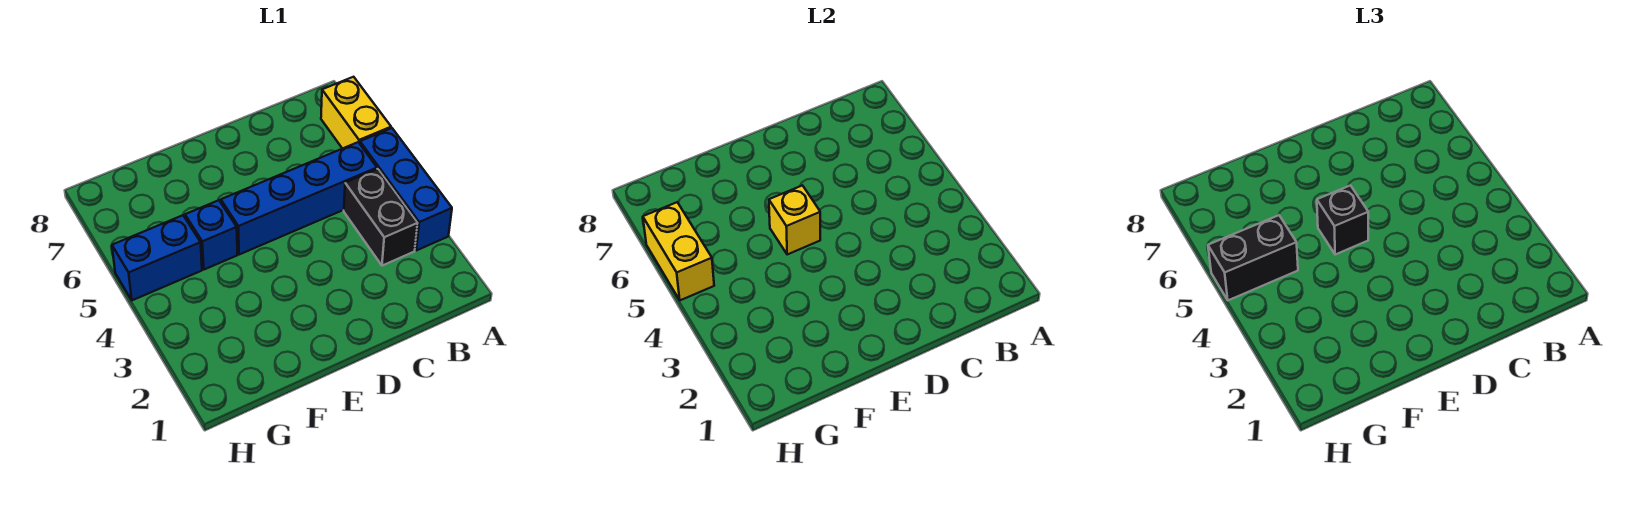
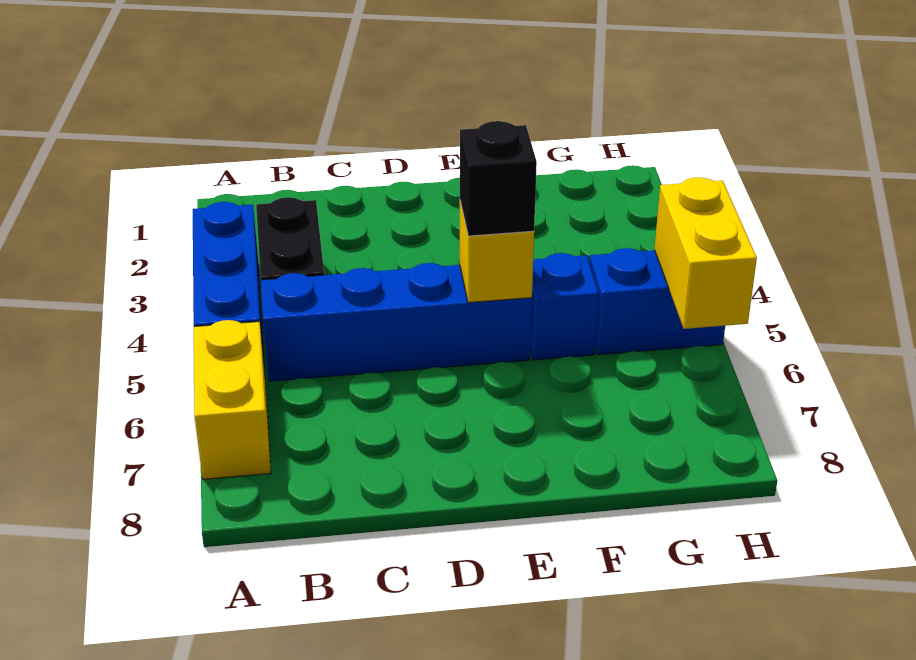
black 1x2 brick [1208,215,1298,300] -> none

